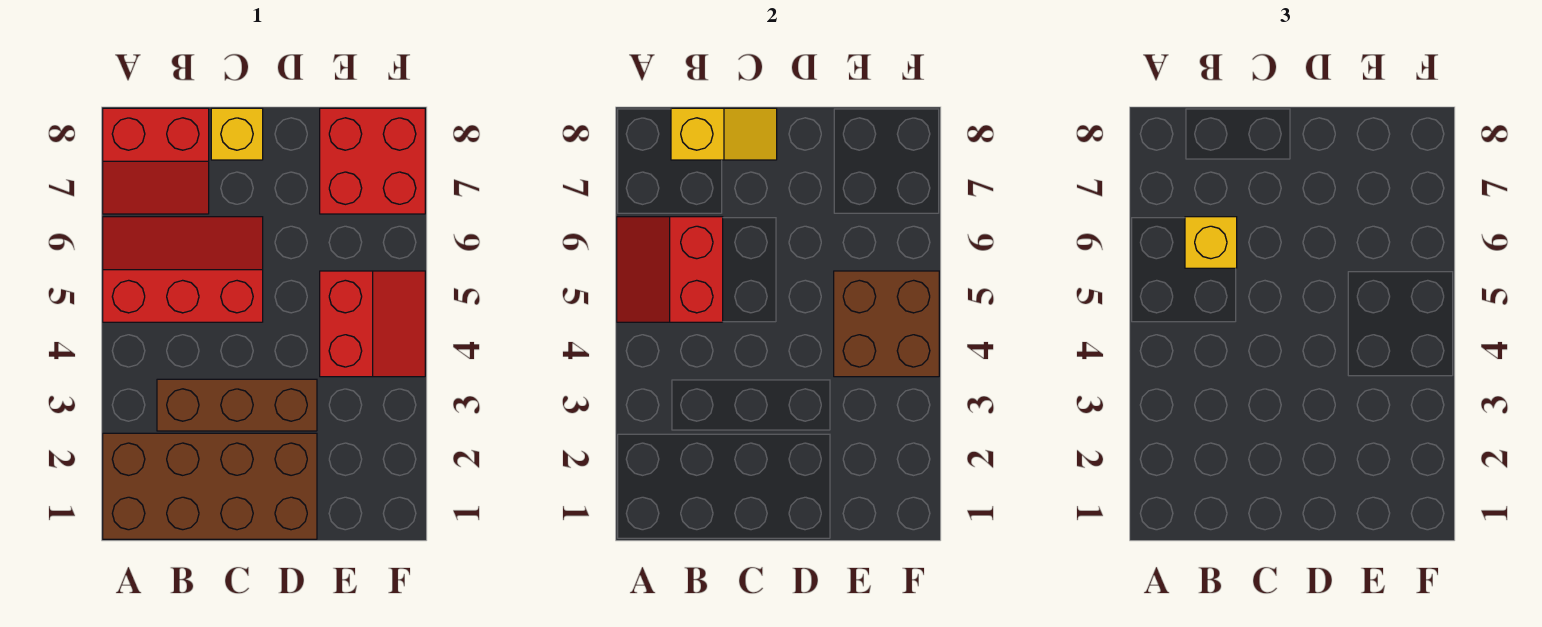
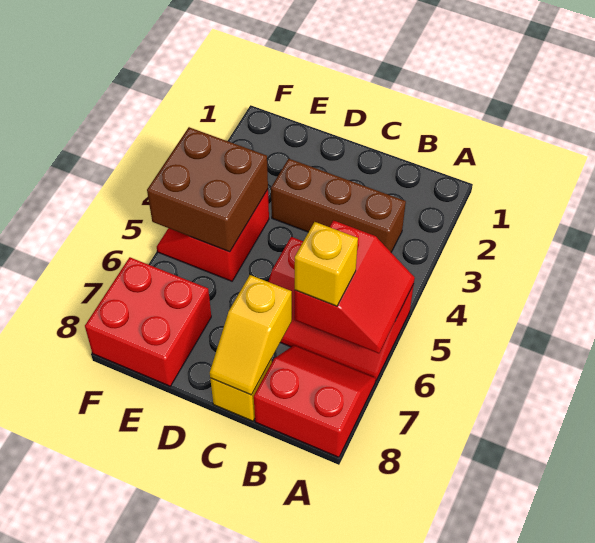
brown 2x4 brick [103,433,317,539] -> none
yellow 1x2 slope [671,108,777,160] -> yellow 1x2 slope turned to [210,275,292,395]

